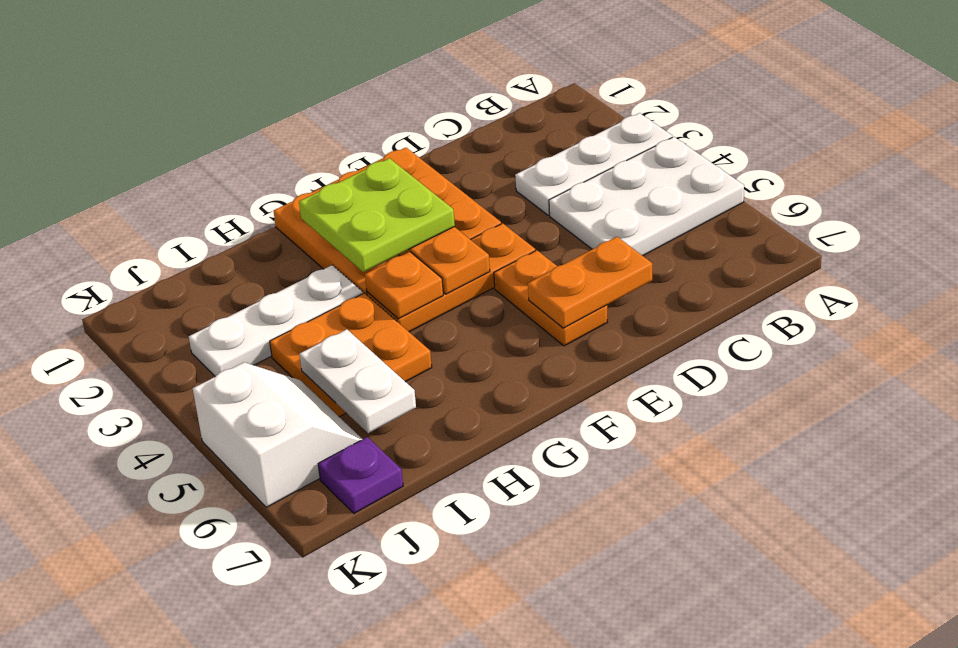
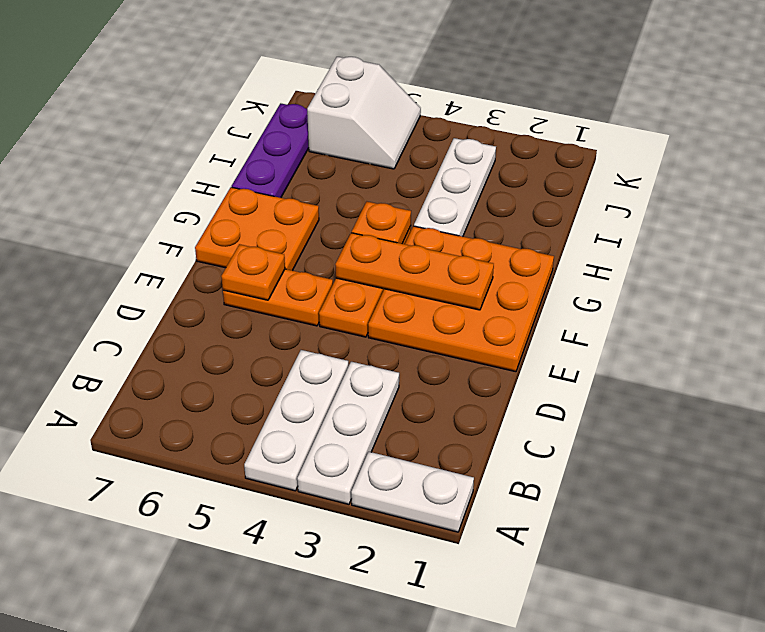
white 2x3 plate [549,137,744,256] -> white 1x3 plate [244,350,349,491]
orange 1x2 plate [528,237,652,328] -> orange 1x1 plate [221,244,285,300]
lime 2x2 plate [299,158,455,272] -> none
orange 2x2 plate [270,293,432,417] -> orange 2x2 plate moved to [195,187,319,271]
white 1x2 plate [300,329,416,433] -> white 1x2 plate moved to [351,452,474,532]
white 2x2 slope [193,362,362,507] -> white 2x2 slope turned to [307,57,421,169]
purple 1x1 plate [318,437,403,513] -> purple 1x3 plate [232,103,309,198]

